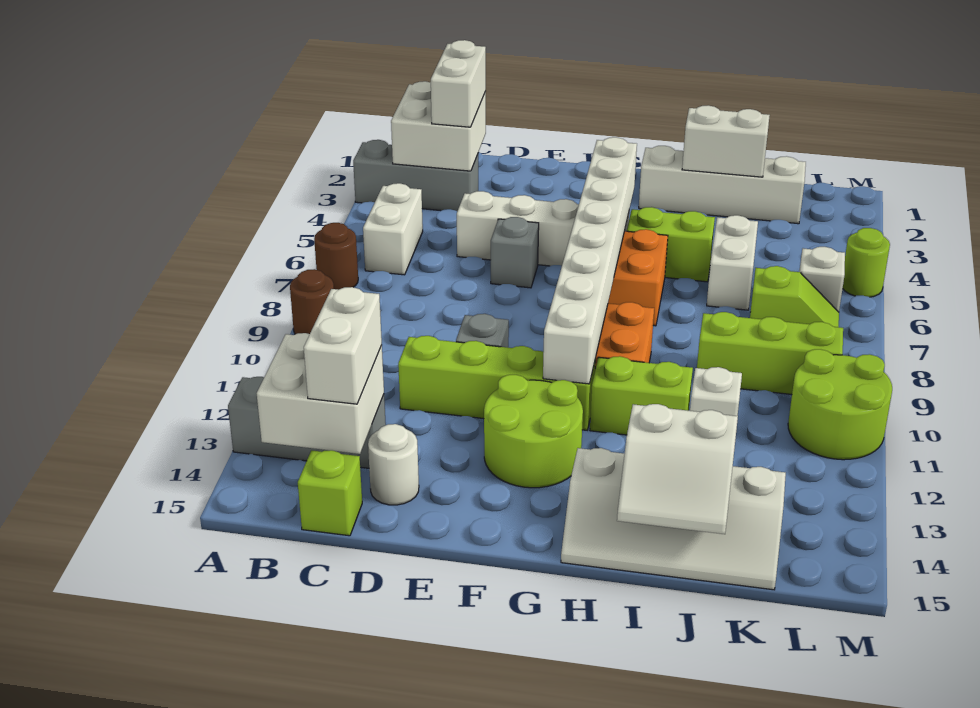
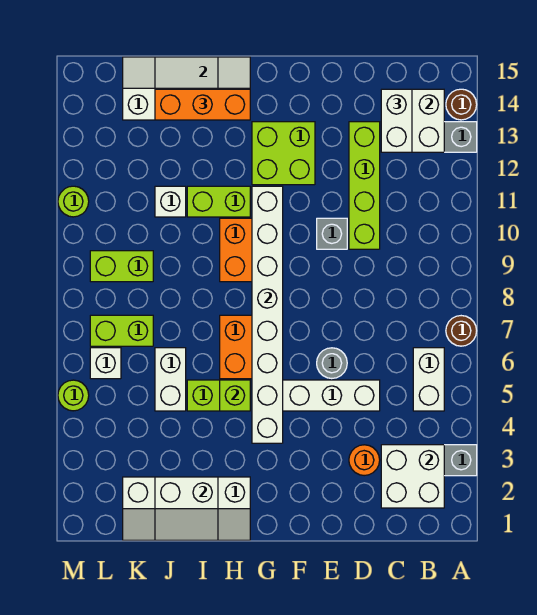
brown 1x1 round brick [290,269,334,334] -> brown 1x1 round brick moved to [446,89,477,120]
white 1x2 brick [431,40,486,127] -> none
lime 1x1 brick [298,450,362,536] -> lime 1x1 brick moved to [220,380,250,411]
none -> orange 1x1 round brick [349,445,380,476]
lime 1x4 brick [398,336,596,430] -> lime 1x4 brick turned to [349,122,380,249]
white 1x1 round brick [368,424,419,505] -> none
grey 1x1 brick [491,217,539,288] -> grey 1x1 round brick [317,348,347,379]
lime 2x2 round brick [484,375,583,488] -> lime 2x2 brick [252,122,315,185]
none -> orange 1x3 brick [155,89,250,120]
lime 1x3 brick [697,312,843,394] -> lime 1x2 brick [90,251,153,282]
lime 1x2 slope [750,266,839,327] -> lime 1x2 brick [90,315,153,346]
lime 2x2 round brick [788,349,892,460] -> lime 1x1 round brick [58,186,89,217]

